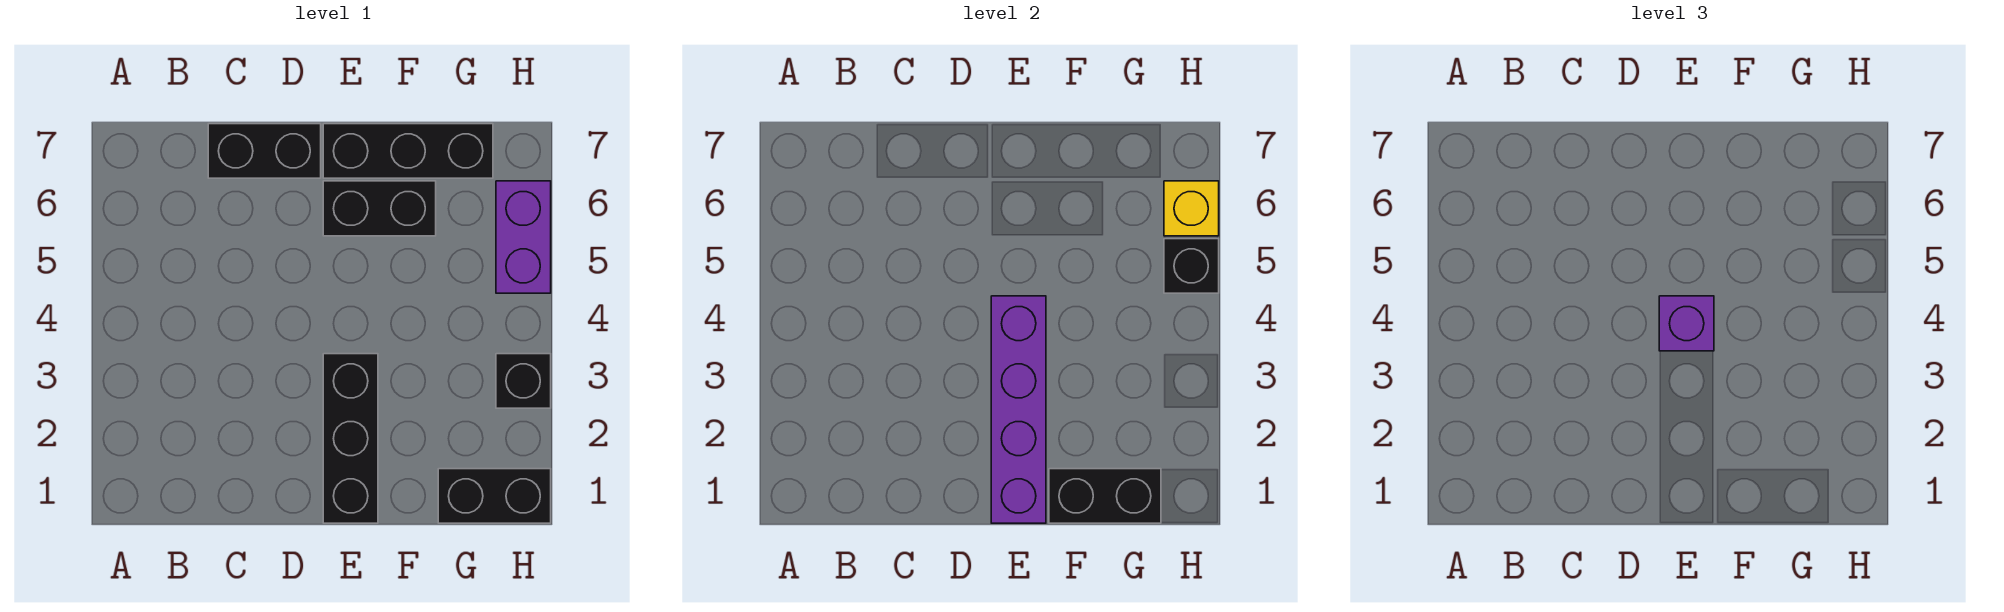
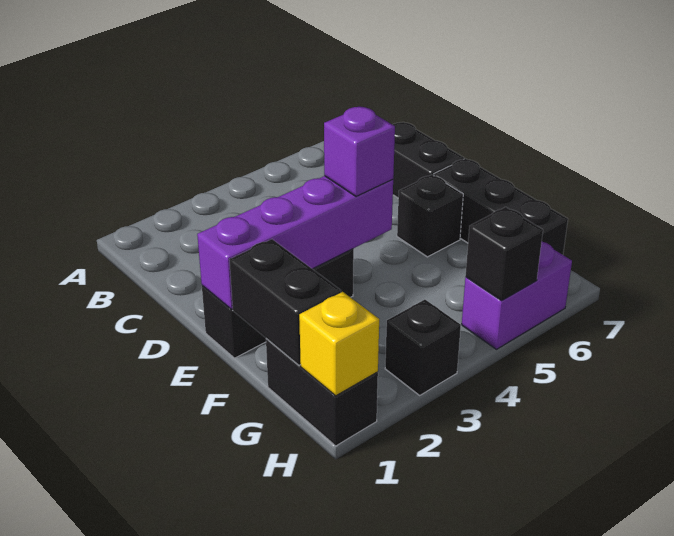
black 1x2 brick [323,181,436,236] -> black 1x1 brick [397,175,463,257]
yellow 1x1 brick [1164,181,1219,236] -> yellow 1x1 brick moved to [299,292,379,396]

